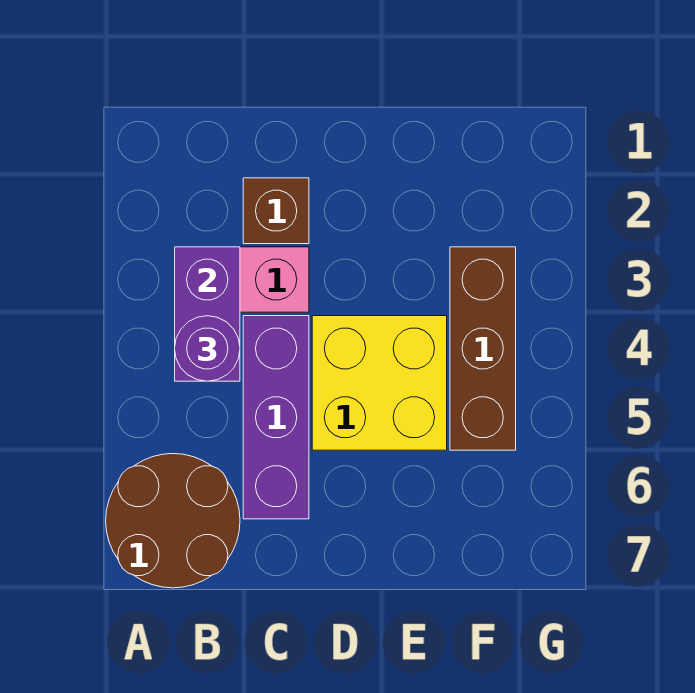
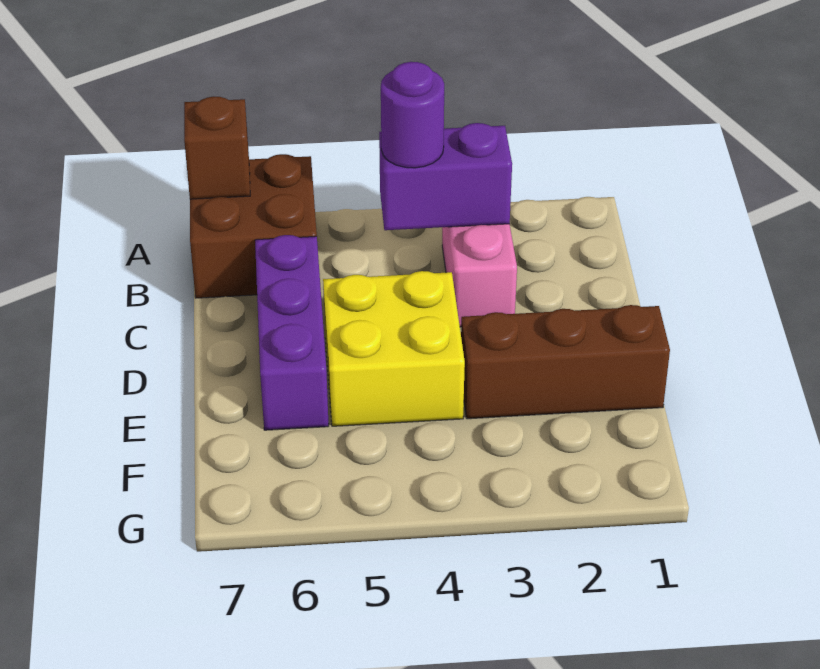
brown 2x2 round brick [106,454,240,588] -> brown 2x2 brick [190,154,317,298]
brown 1x1 brick [243,178,309,244] -> brown 1x1 brick moved to [184,97,250,199]
purple 1x3 brick [243,316,309,519] -> purple 1x3 brick turned to [255,235,329,430]
brown 1x3 brick [450,247,516,450] -> brown 1x3 brick moved to [461,305,670,419]

